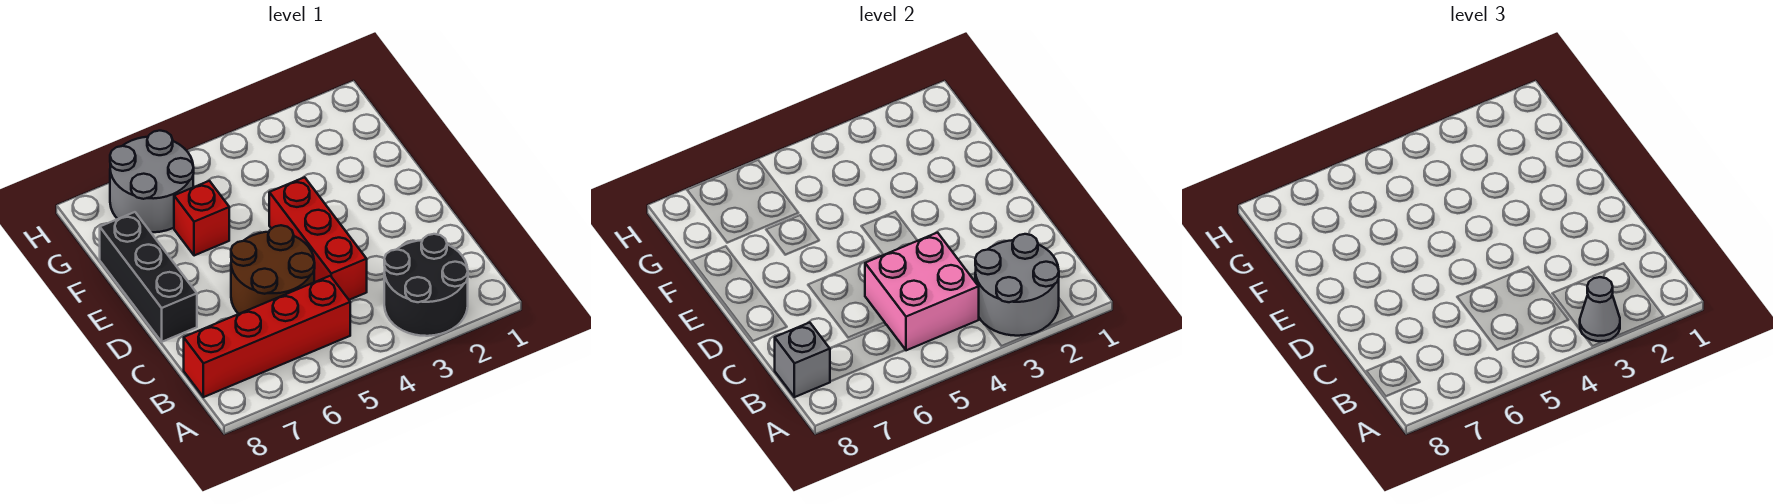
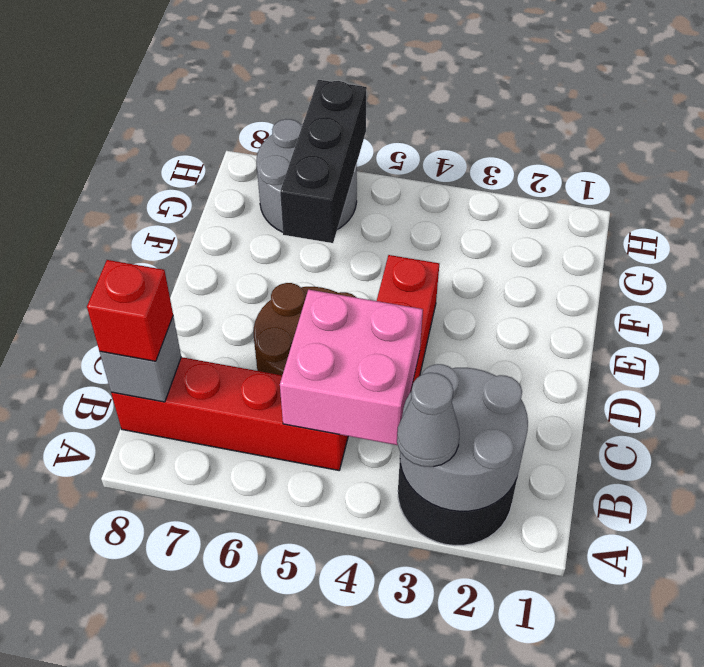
black 1x3 brick [100,212,197,342] -> black 1x3 brick moved to [280,80,367,243]
red 1x1 brick [174,181,229,256] -> red 1x1 brick moved to [87,260,173,361]

